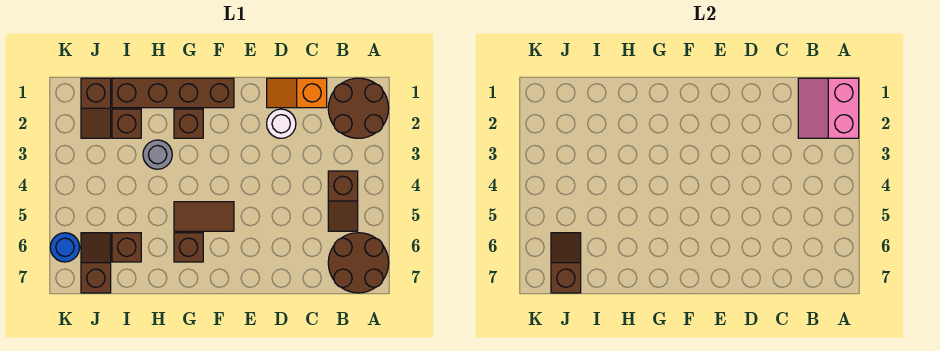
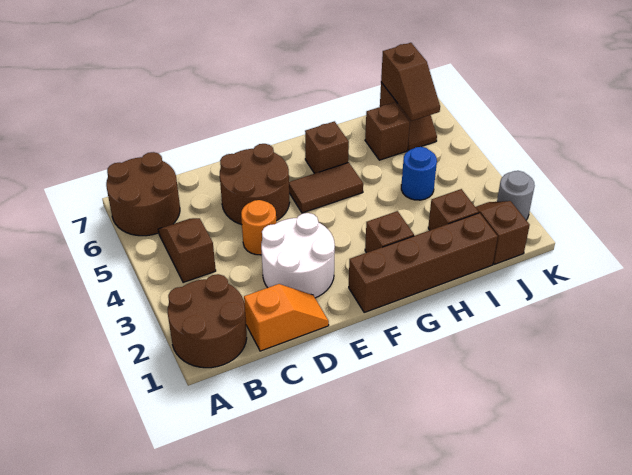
pink 2x2 slope [798,78,859,138] -> none
white 1x1 round brick [267,109,296,138] -> white 2x2 round brick [261,213,335,298]
none -> orange 1x1 round brick [241,200,276,255]
none -> brown 2x2 round brick [220,144,289,225]
grey 1x1 round brick [143,140,172,169] -> grey 1x1 round brick moved to [497,171,535,220]
blue 1x1 round brick [50,233,80,262] -> blue 1x1 round brick moved to [401,147,437,200]

